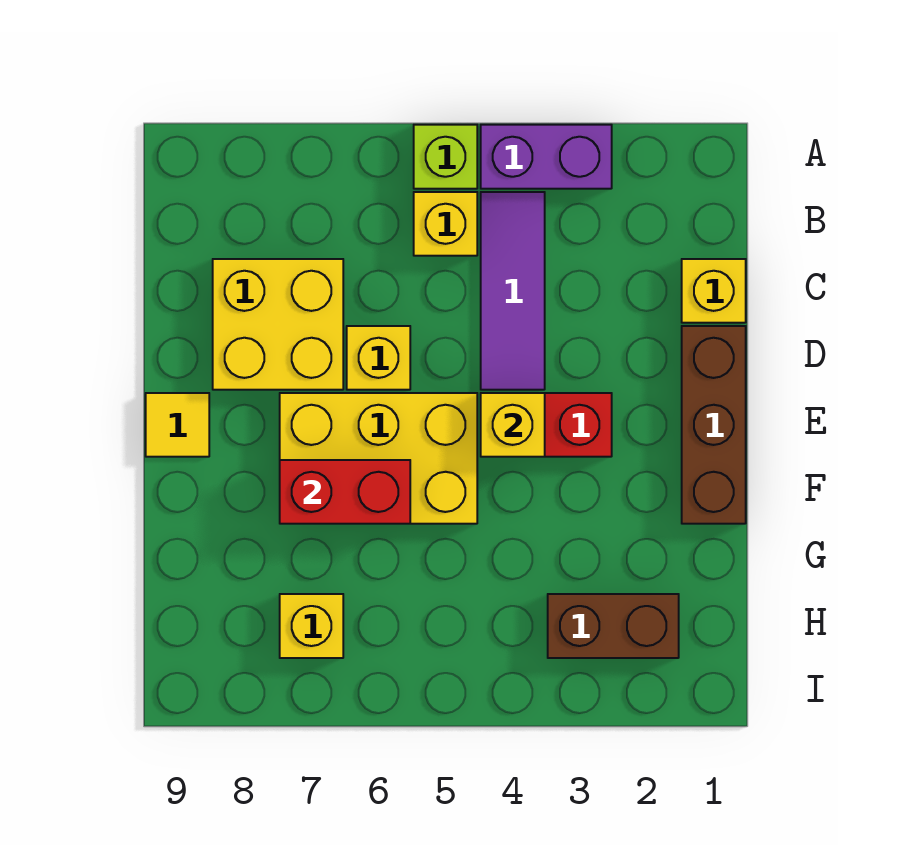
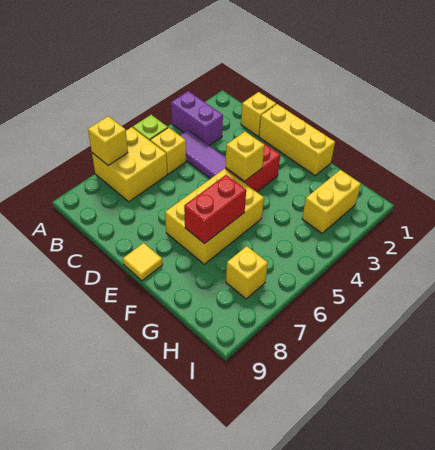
purple 1x2 brick [481,125,612,189] -> purple 1x2 brick turned to [171,91,223,146]
yellow 2x2 brick [213,259,343,390] -> yellow 2x2 brick moved to [92,127,167,202]
brown 1x3 brick [682,326,746,524] -> yellow 1x3 brick [259,104,335,176]
yellow 1x1 brick [347,326,410,390] -> yellow 1x1 brick moved to [88,116,128,166]
brown 1x2 brick [548,594,679,658] -> yellow 1x2 brick [302,170,361,233]

